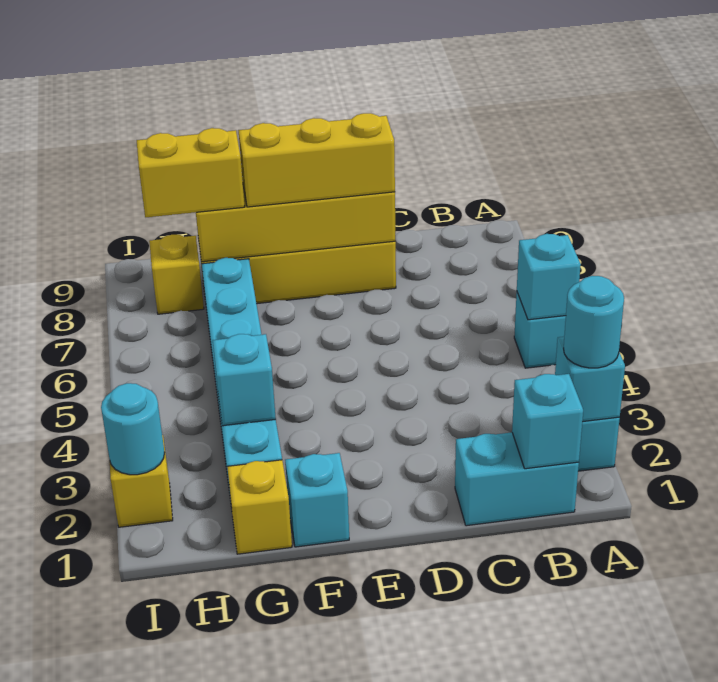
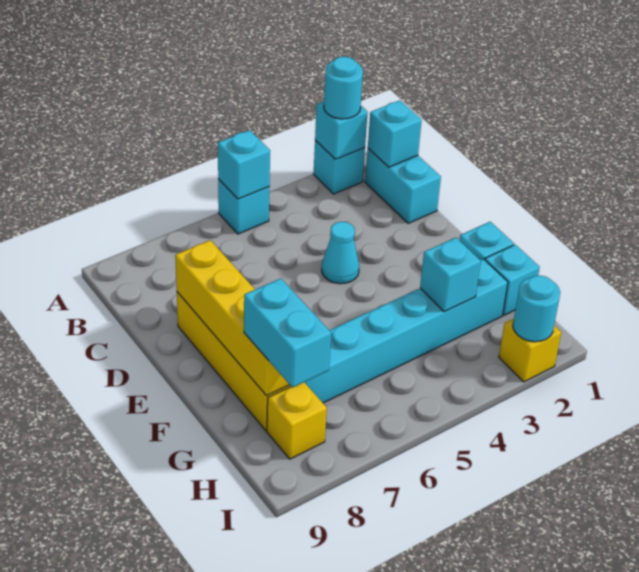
none -> cyan 1x1 cone [322,222,359,284]
yellow 1x3 brick [238,113,395,207] -> none
yellow 1x1 brick [227,460,292,554] -> cyan 1x1 brick [485,245,540,315]
yellow 1x2 brick [137,128,245,217] -> cyan 1x2 brick [244,279,331,388]

